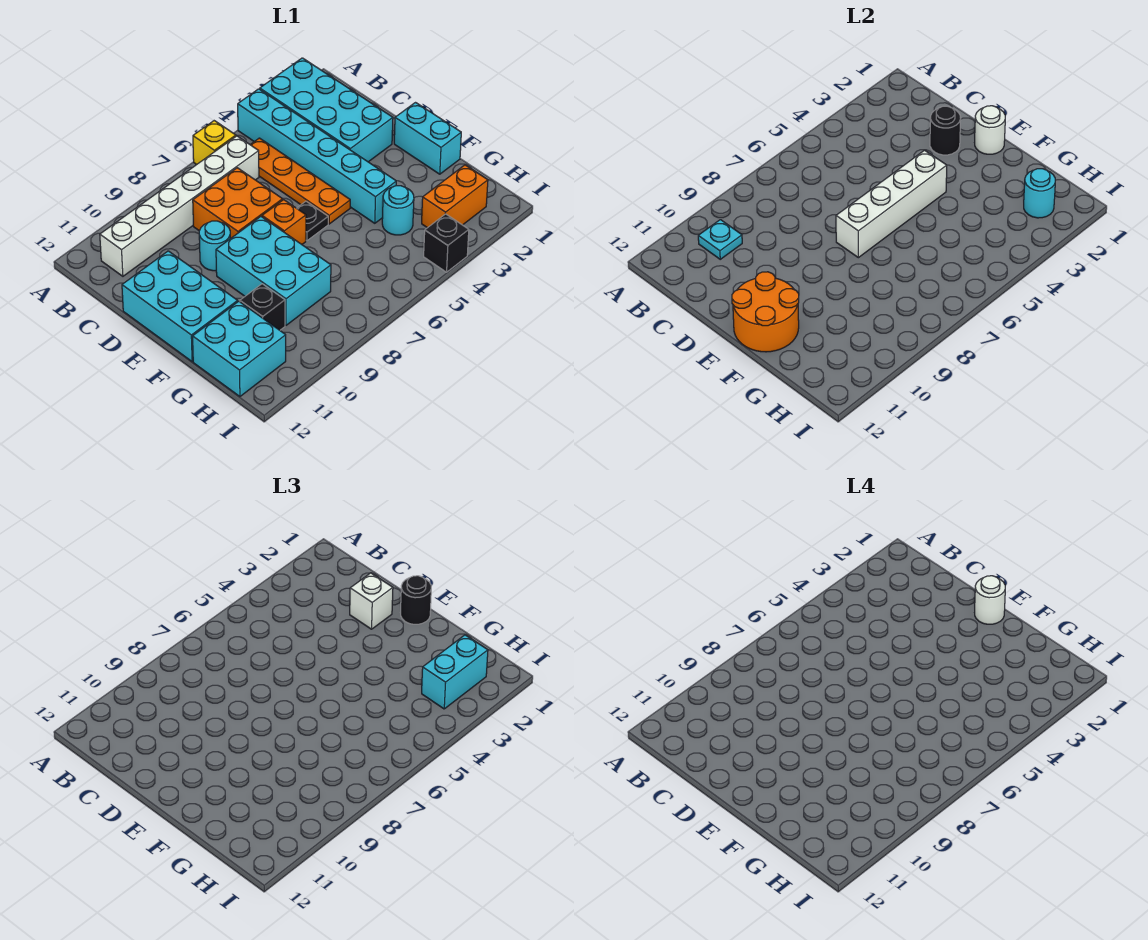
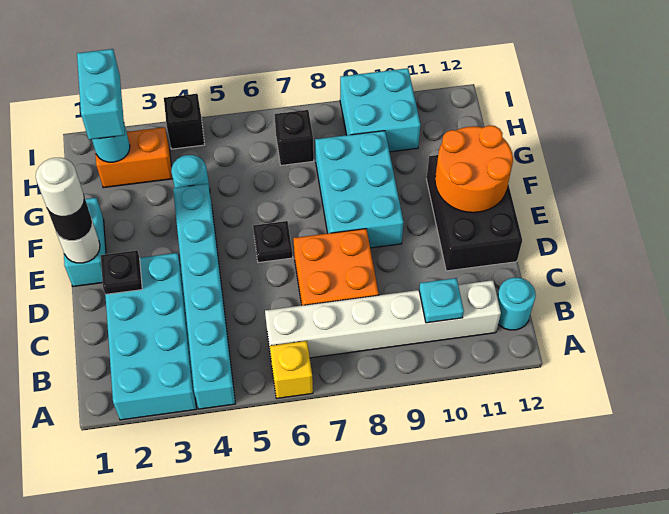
orange 1x4 plate [250,138,350,224] -> none
black 1x1 round brick [930,106,961,155] -> black 1x1 plate [101,250,142,294]
white 1x1 brick [350,573,393,629] -> none
cyan 1x1 round brick [199,221,230,271] -> cyan 1x1 round brick moved to [497,278,536,330]
cyan 2x3 brick [122,251,238,362] -> black 2x3 brick [427,155,522,271]
white 1x4 brick [836,150,947,258] -> none
orange 1x1 brick [262,200,306,244] -> none
black 1x1 brick [240,284,285,330] -> black 1x1 brick moved to [275,110,314,165]
cyan 2x2 brick [193,301,286,397] -> cyan 2x2 brick moved to [340,68,421,152]
cyan 1x2 brick [422,635,488,709] -> cyan 1x2 brick turned to [77,49,125,140]

